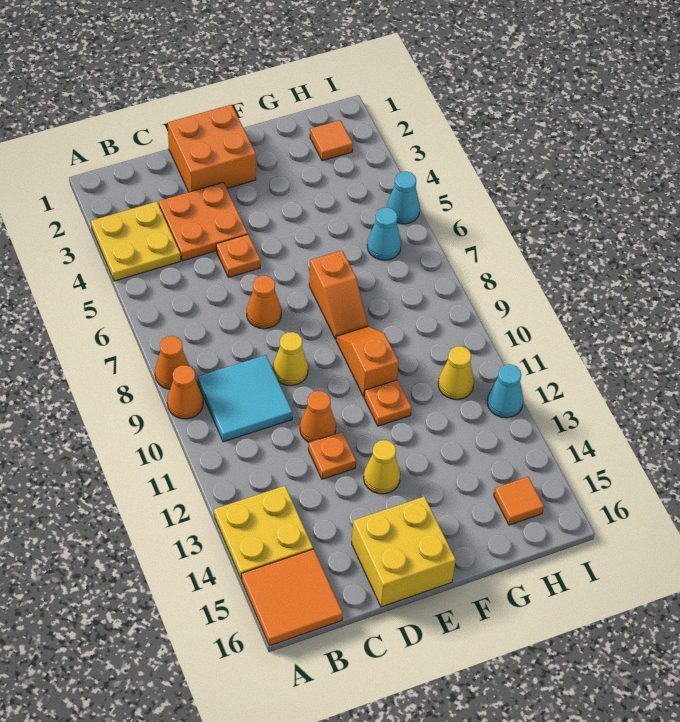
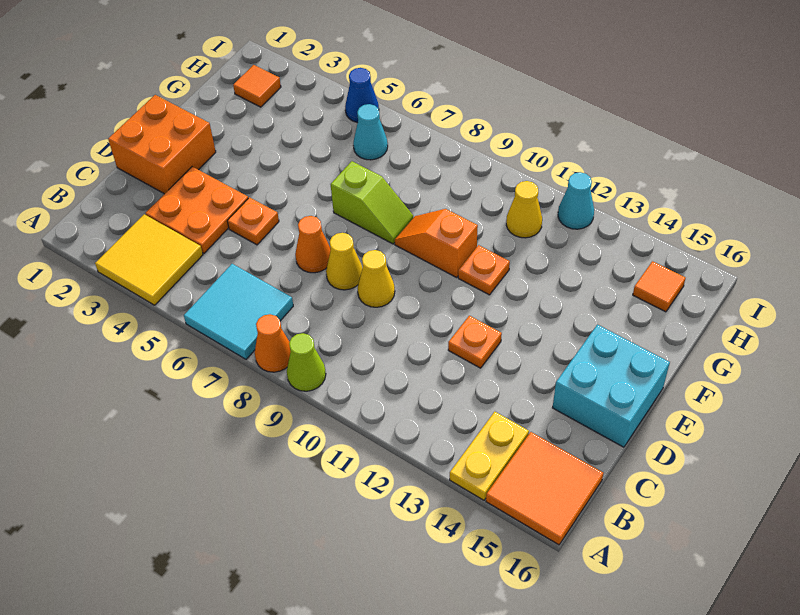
yellow 2x2 plate [91,202,181,281] -> yellow 2x2 tile [95,214,203,305]
orange 1x1 cone [167,365,203,419] -> lime 1x1 cone [287,333,326,391]
yellow 2x2 plate [214,486,313,579] -> yellow 1x2 plate [450,412,529,500]
cyan 2x2 tile [198,355,292,442] -> cyan 2x2 tile moved to [184,264,293,359]
orange 1x1 cone [300,391,336,442] -> none
yellow 2x2 brick [352,496,456,607] -> cyan 2x2 brick [553,325,670,447]
yellow 1x1 cone [364,440,400,494] -> yellow 1x1 cone moved to [326,233,362,290]
orange 1x2 slope [309,250,368,339] -> lime 1x2 slope [331,161,413,244]
cyan 1x1 cone [387,172,420,224] -> blue 1x1 cone [345,68,379,123]

